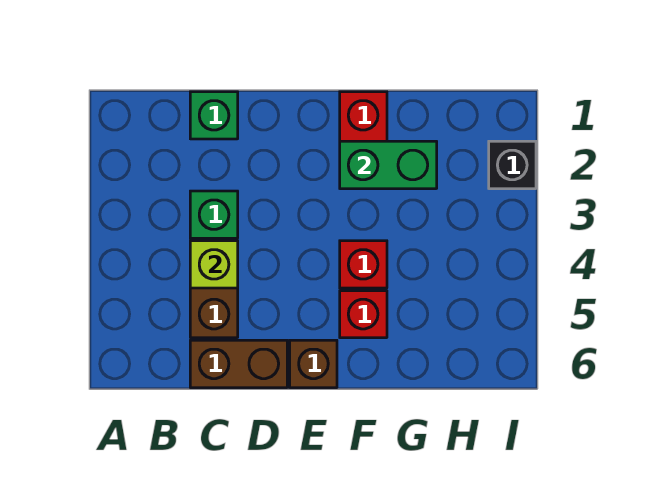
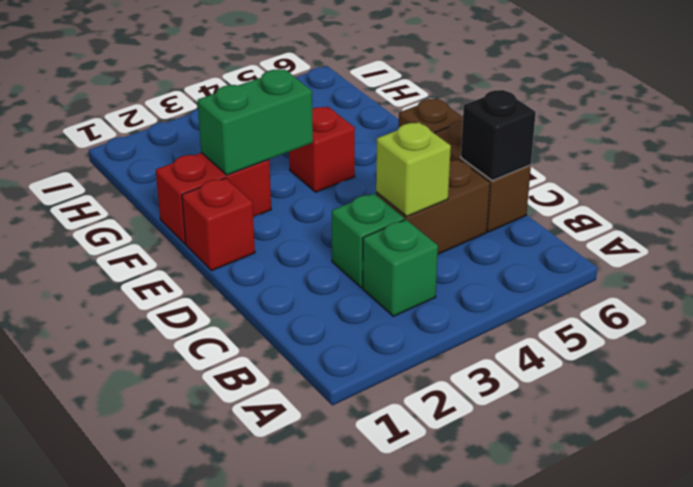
green 1x1 brick [190,92,238,139] -> green 1x1 brick moved to [363,220,438,316]
green 1x2 brick [340,141,437,189] -> green 1x2 brick turned to [198,69,313,175]
red 1x1 brick [340,291,387,338] -> red 1x1 brick moved to [182,178,255,271]
black 1x1 brick [489,141,536,189] -> black 1x1 brick moved to [461,90,536,181]

